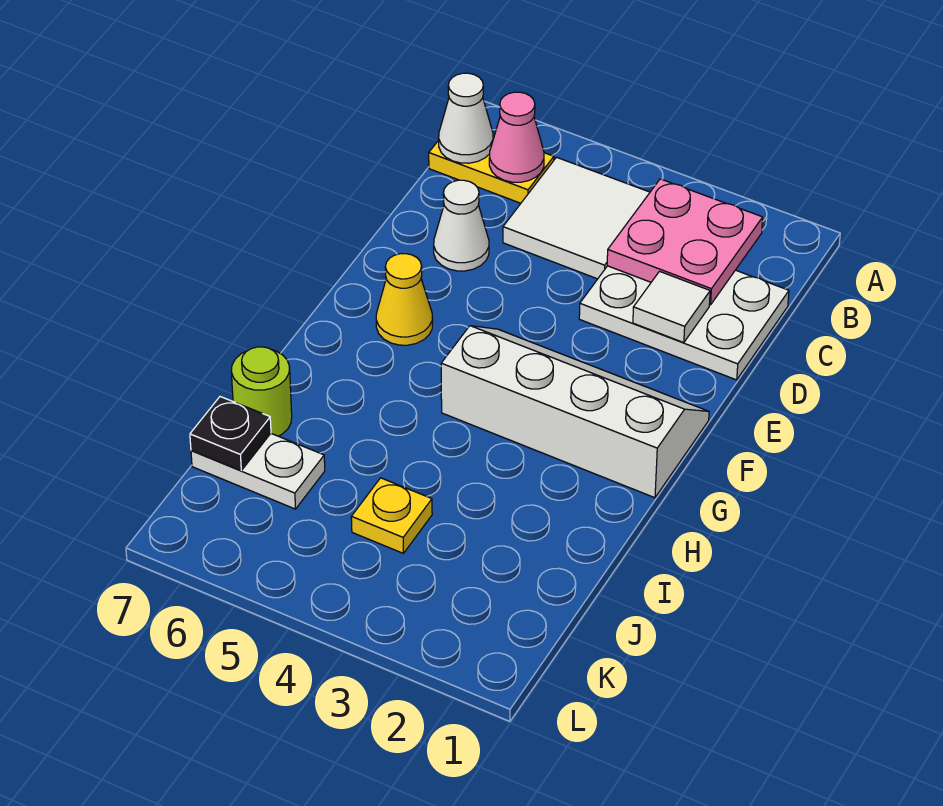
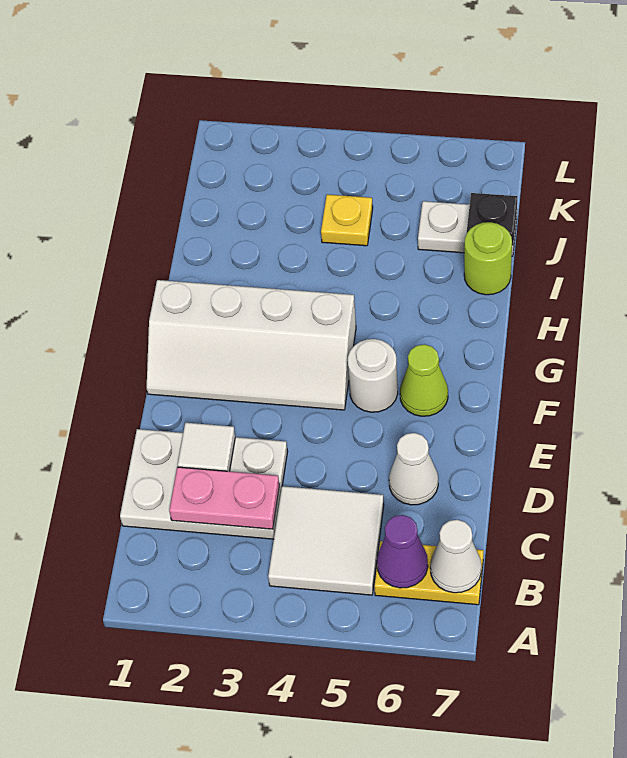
pink 2x2 plate [607,179,763,305] -> pink 1x2 plate [169,467,279,529]
pink 1x1 cone [489,92,544,182] -> purple 1x1 cone [377,515,428,588]
none -> white 1x1 round brick [348,339,398,412]
yellow 1x1 cone [376,254,433,345] -> lime 1x1 cone [400,344,448,416]

